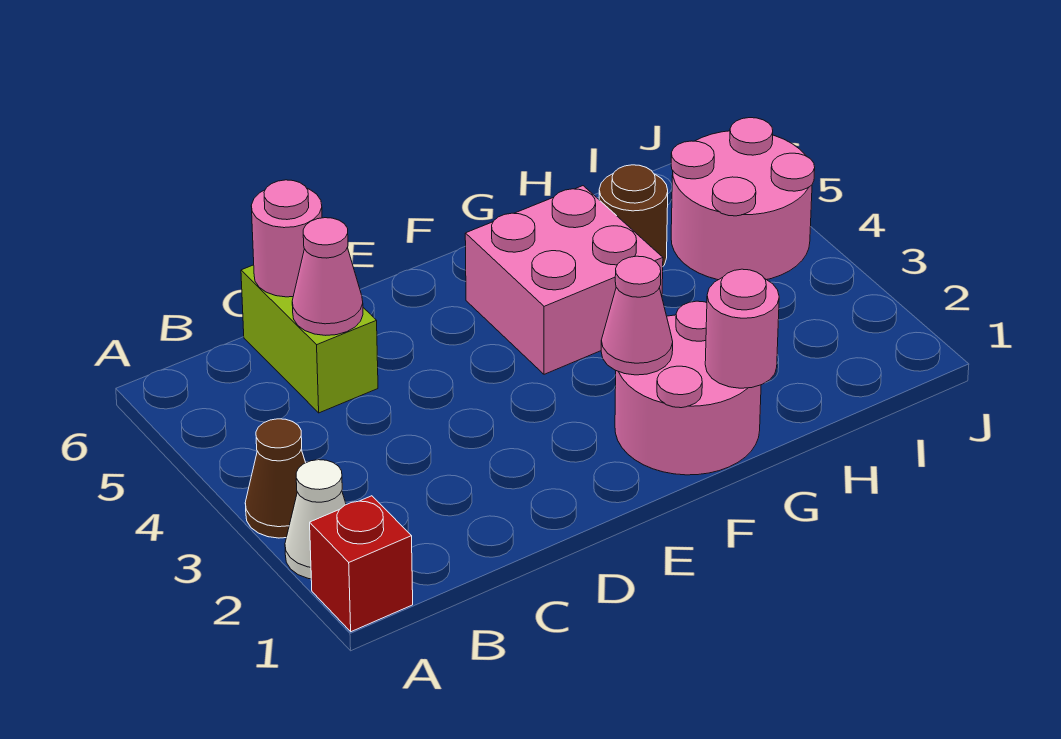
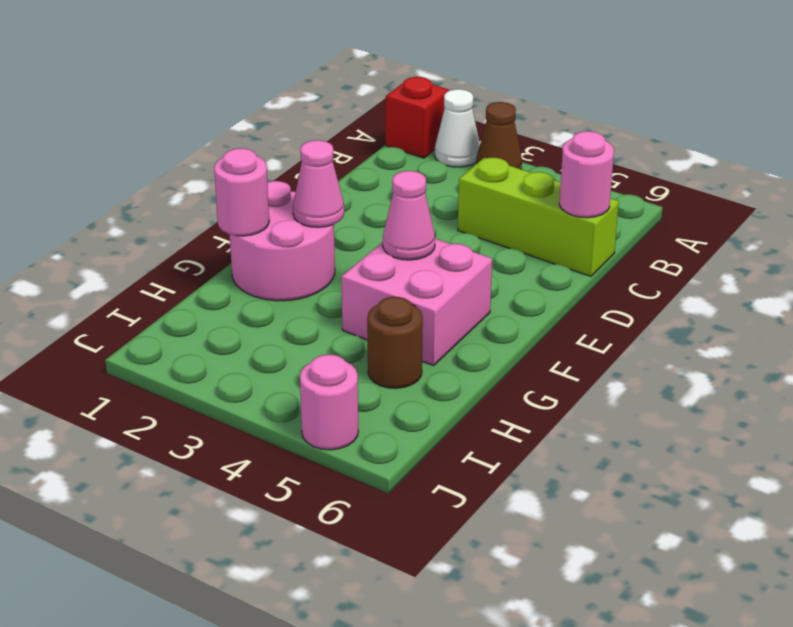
lime 1x2 brick [241,265,378,413] -> lime 1x3 brick [458,158,619,276]
pink 1x1 cone [292,218,363,335] -> pink 1x1 cone moved to [383,171,435,260]
pink 2x2 round brick [671,118,815,280] -> pink 1x1 round brick [300,355,358,450]

